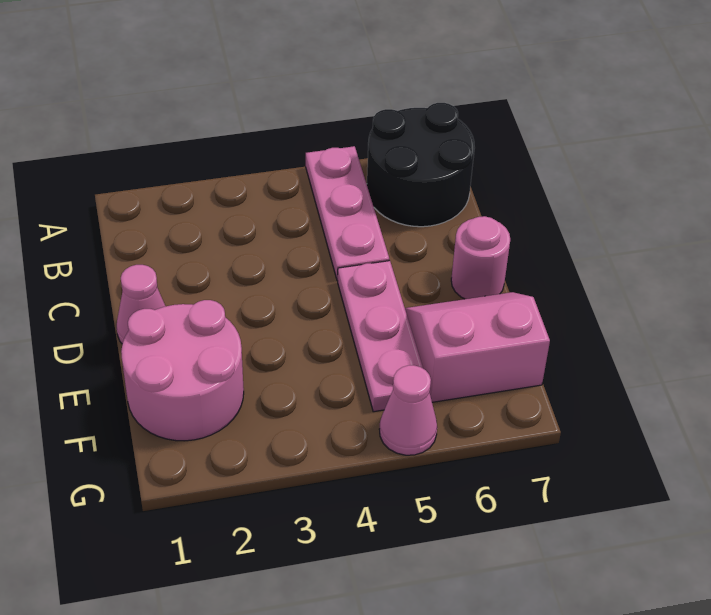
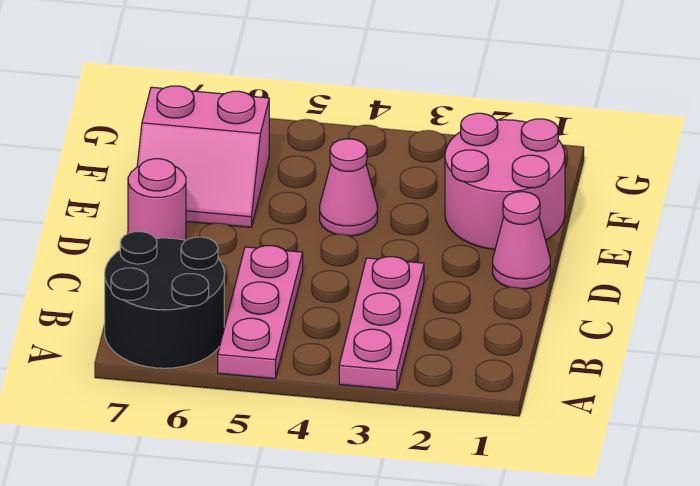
pink 1x3 plate [338,261,423,412] -> pink 1x3 plate moved to [339,257,424,390]
pink 1x1 cone [379,365,437,455] -> pink 1x1 cone moved to [320,139,377,236]

